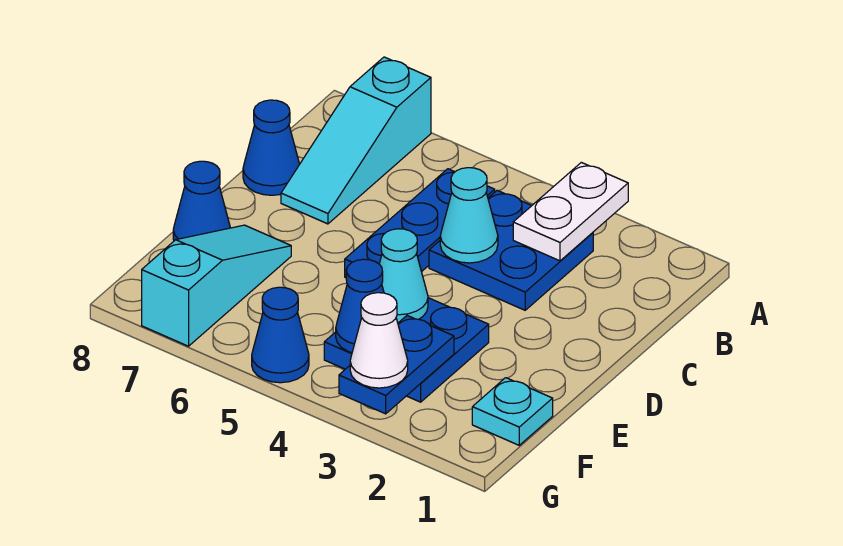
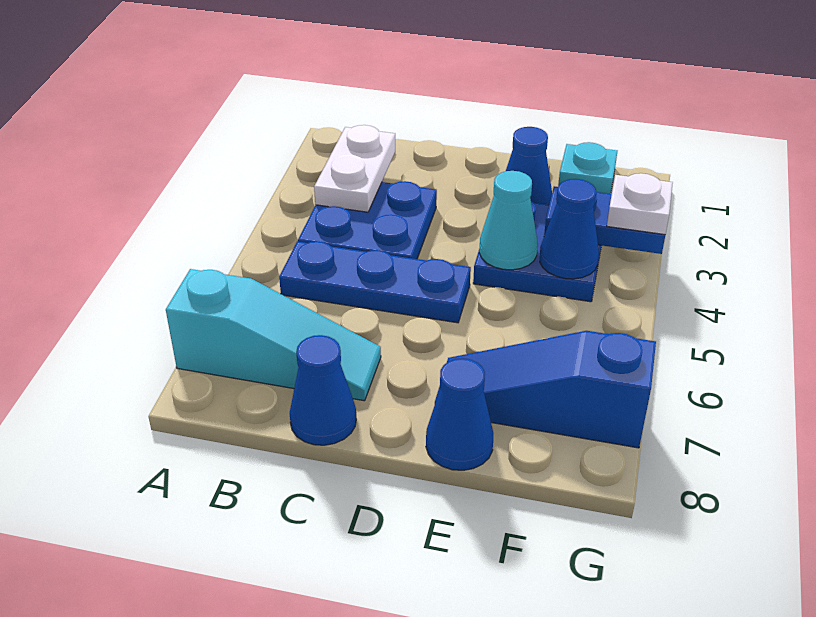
white 1x2 plate [513,162,628,261] -> white 1x2 plate turned to [314,125,395,212]
cyan 1x1 cone [440,168,498,263] -> none
cyan 1x3 slope [142,225,291,346] -> blue 1x3 slope [435,331,656,448]
white 1x1 cone [350,293,408,388] -> white 1x1 plate [607,173,673,235]
blue 1x1 cone [252,287,309,383] -> blue 1x1 cone moved to [506,127,552,205]

